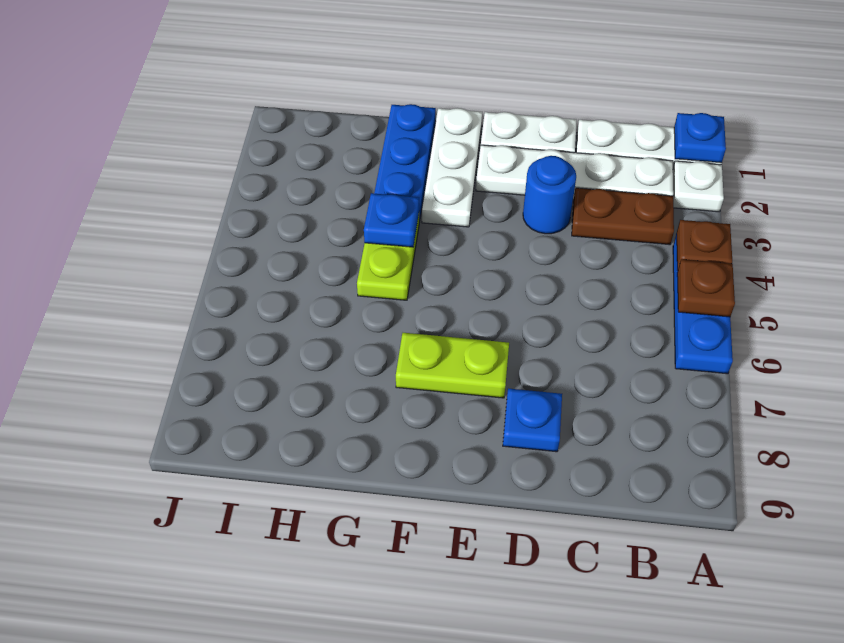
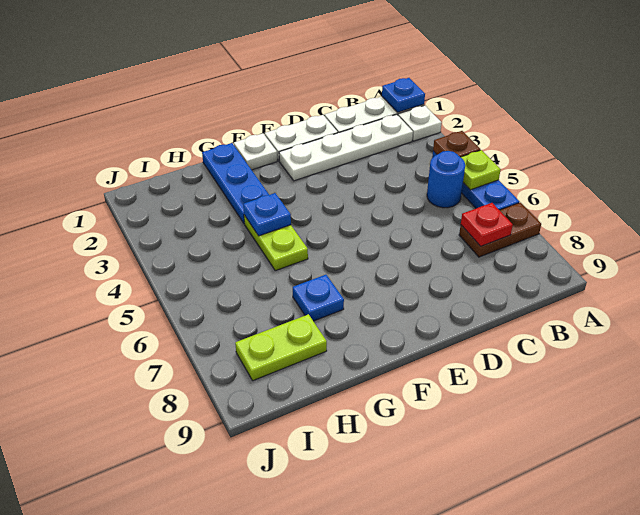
brown 1x1 plate [677,259,735,317] -> lime 1x1 plate [461,150,501,190]
brown 1x2 plate [572,188,674,245] -> brown 1x2 plate moved to [459,203,541,257]
none -> red 1x1 plate [461,203,513,246]
blue 1x1 round brick [523,156,576,234] -> blue 1x1 round brick moved to [427,151,465,208]
blue 1x1 plate [503,389,562,452] -> blue 1x1 plate moved to [293,275,344,321]
lime 1x2 plate [396,333,509,398] -> lime 1x2 plate moved to [235,314,327,381]
white 1x3 plate [422,108,482,227] -> white 1x1 plate [234,133,277,170]

